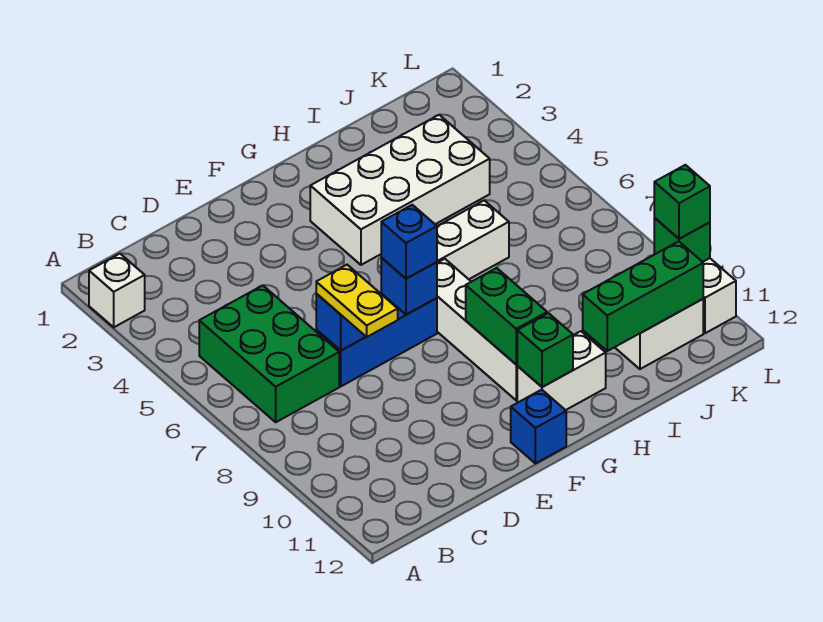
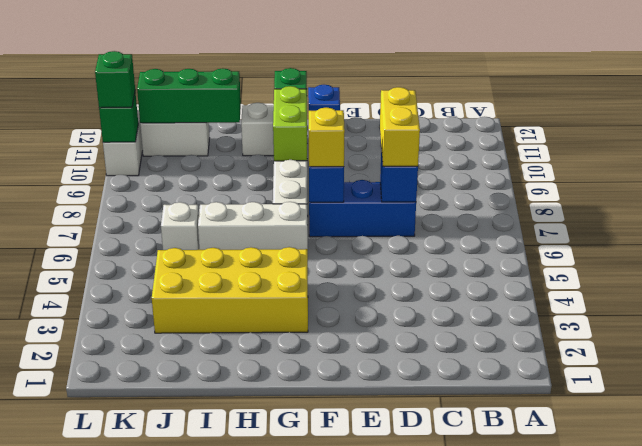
white 1x1 brick [89,254,145,327] -> white 1x1 brick moved to [161,202,199,250]
green 2x3 brick [199,285,339,422] -> none
yellow 1x2 plate [316,265,398,337] -> yellow 1x2 brick [380,87,420,166]
blue 1x1 brick [381,205,437,279] -> yellow 1x1 brick [309,107,345,167]
white 2x4 brick [310,115,490,265] -> yellow 2x4 brick [152,247,308,333]
green 1x2 brick [466,268,547,364] -> lime 1x2 brick [273,86,307,161]

